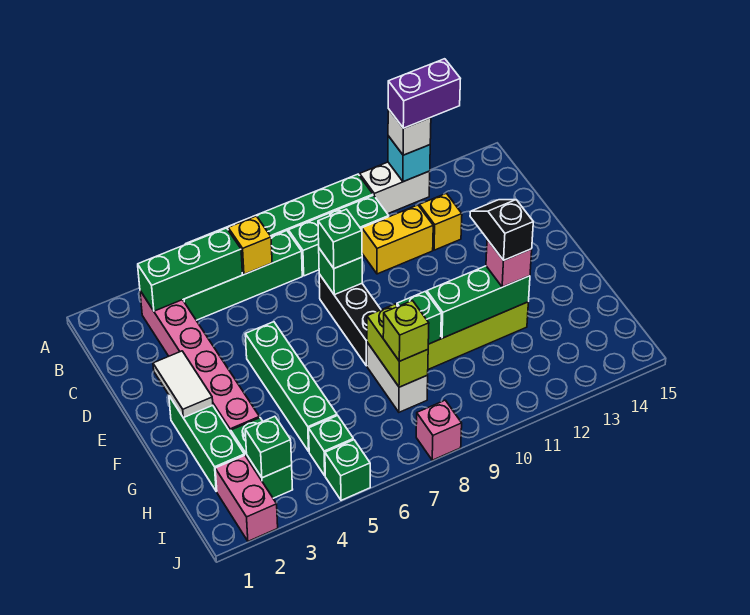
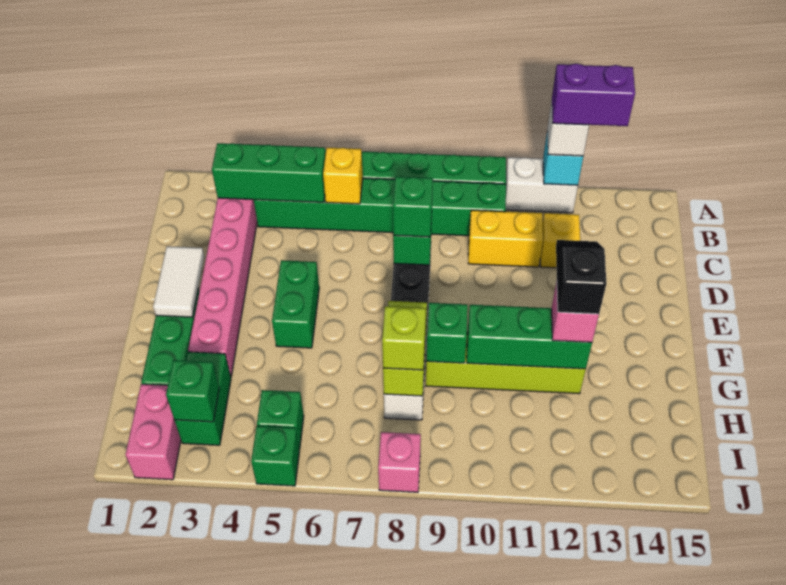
green 1x4 brick [245,322,337,451] -> green 1x2 brick [272,260,319,348]

